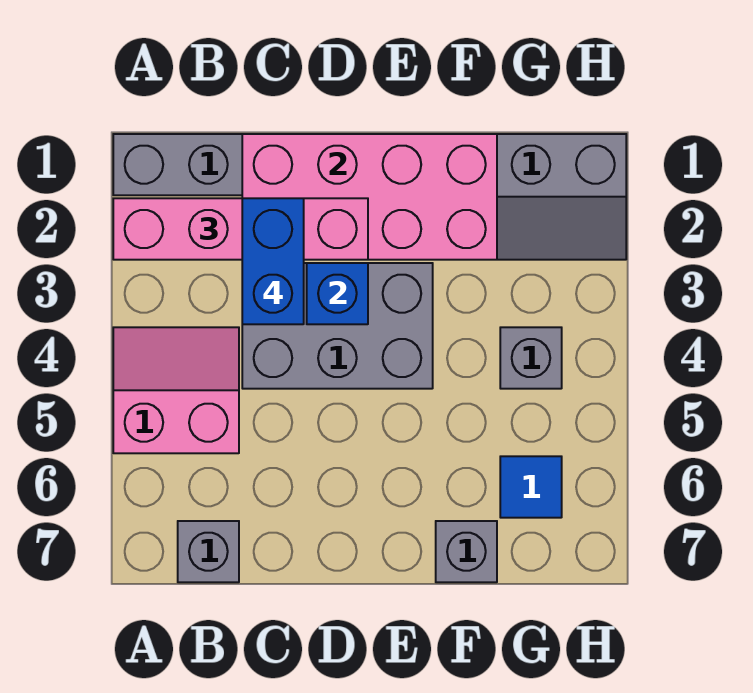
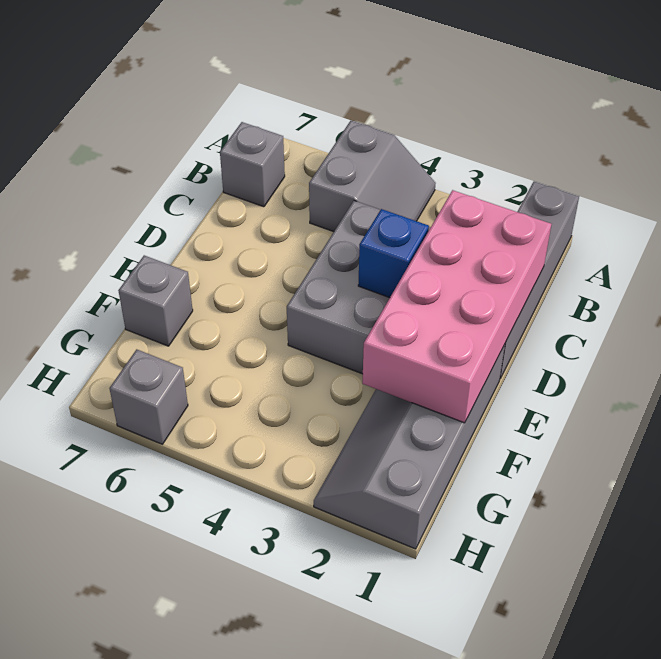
pink 1x4 brick [113,198,368,260] -> none
pink 2x2 slope [113,327,239,453] -> grey 2x2 slope [309,121,436,232]
blue 1x2 brick [242,198,304,324] -> none
grey 1x1 brick [500,327,562,389] -> grey 1x1 brick moved to [109,349,188,444]
blue 1x1 tile [500,456,562,518] -> none

